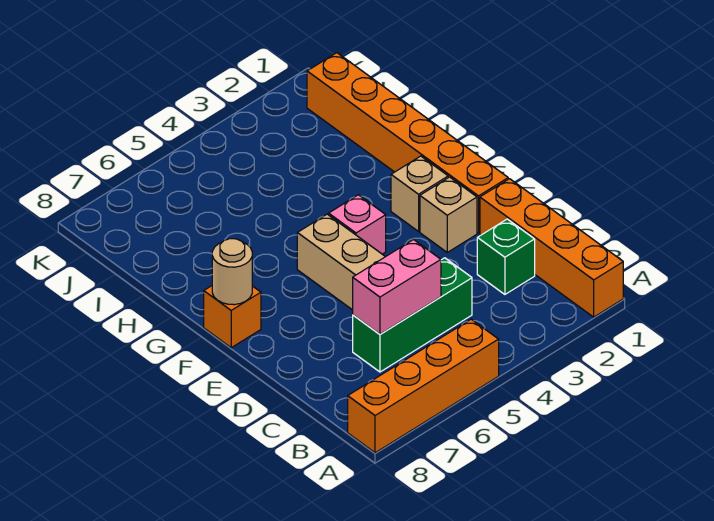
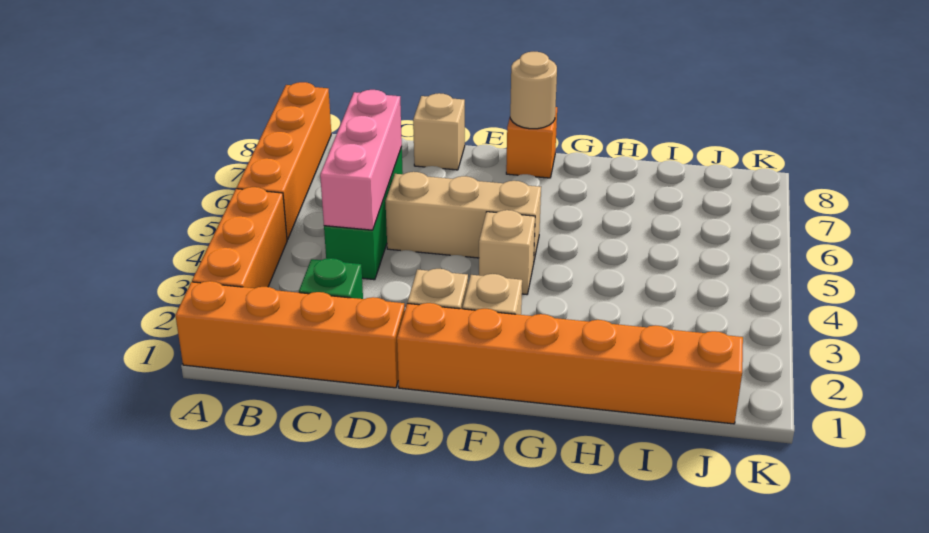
none -> orange 1x3 brick [192,187,287,288]
pink 1x2 brick [353,240,441,334] -> pink 1x3 brick [320,90,402,230]
none -> tan 1x1 brick [413,93,465,170]
pink 1x1 brick [329,195,386,254] -> tan 1x1 brick [479,210,535,294]

